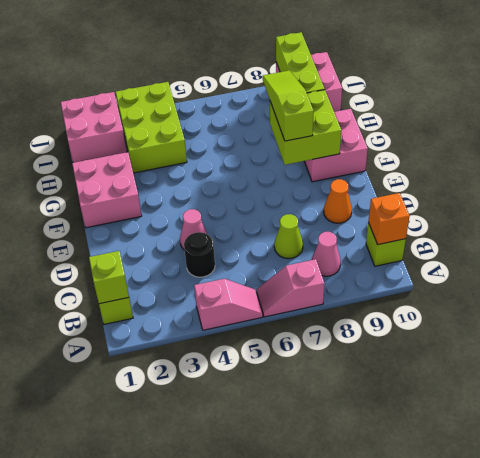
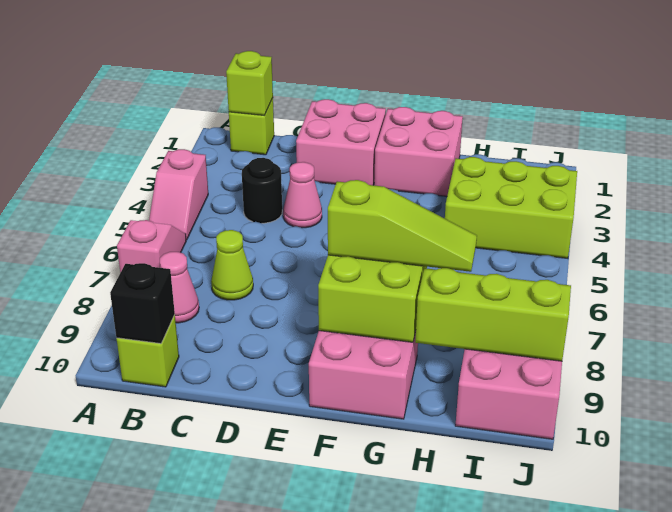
orange 1x1 brick [368,193,410,245] -> black 1x1 brick [110,263,175,344]
orange 1x1 cone [324,179,352,223] -> none
pink 2x2 brick [61,92,127,163] -> pink 2x2 brick moved to [296,99,386,185]

